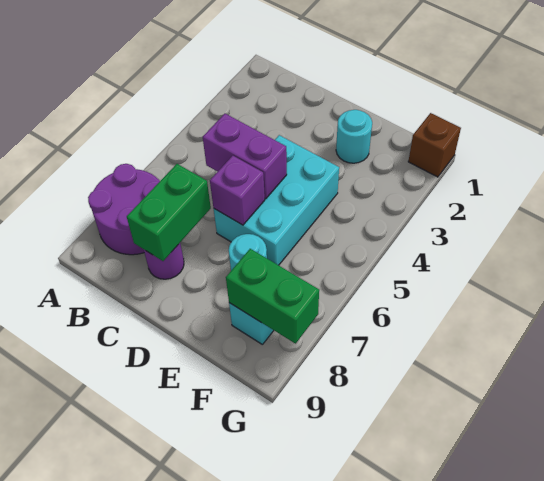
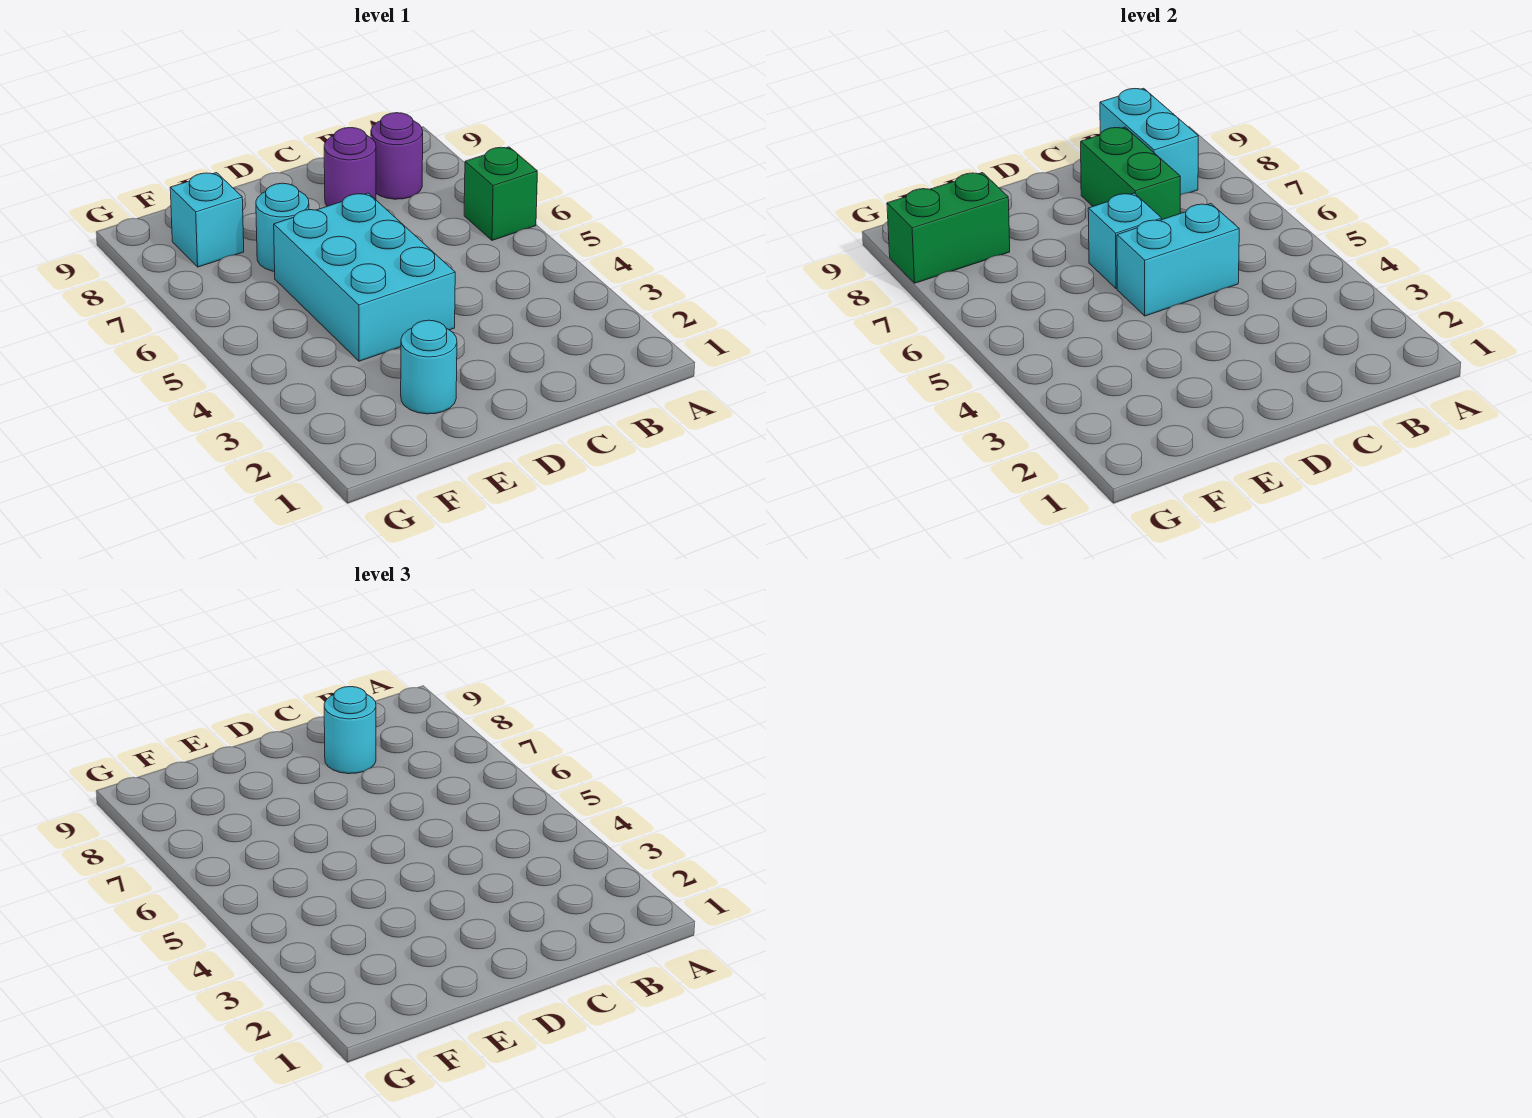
none -> green 1x1 brick [464,147,537,240]
purple 2x2 round brick [88,164,160,255] -> purple 1x1 round brick [371,113,423,199]
none -> cyan 1x2 brick [1100,88,1198,195]
purple 1x2 brick [203,113,287,199] -> cyan 1x2 brick [1117,204,1239,316]
none -> cyan 1x1 round brick [324,687,376,774]
purple 1x1 brick [210,156,265,225] -> cyan 1x1 brick [1088,193,1162,289]
brown 1x1 brick [408,113,461,177] -> none

